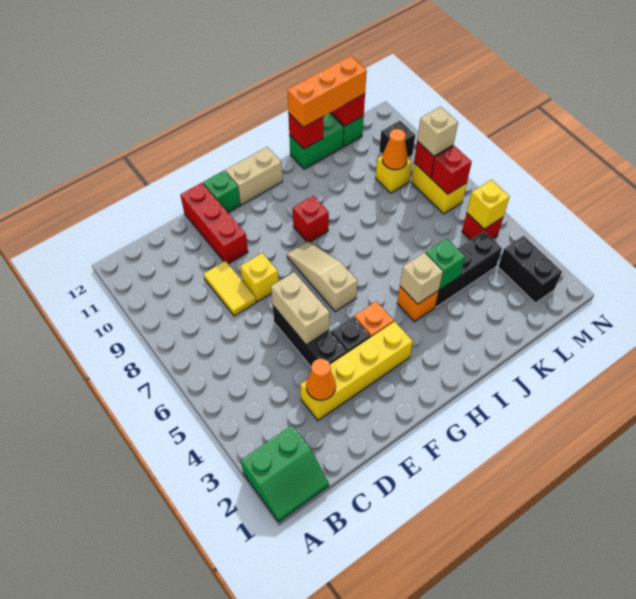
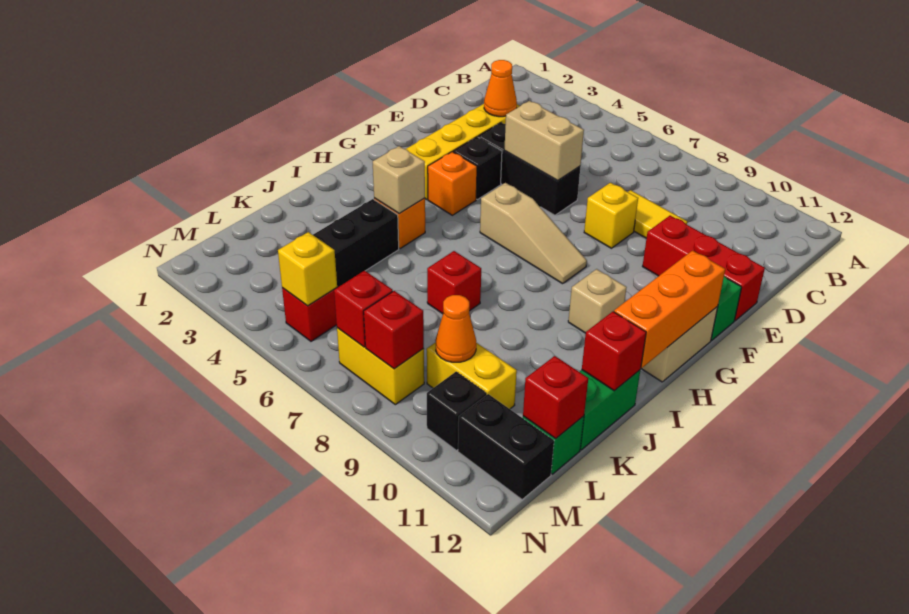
green 2x2 slope [241,426,329,522] -> none
red 1x1 brick [293,196,329,242] -> red 1x1 brick moved to [427,251,481,314]
green 1x1 brick [425,239,465,289] -> none
orange 1x3 brick [288,56,367,127] -> orange 1x3 brick moved to [614,251,725,368]
yellow 1x1 brick [376,155,412,193] -> yellow 1x2 brick [427,342,517,409]
black 1x2 brick [498,236,562,303] -> black 1x2 brick moved to [458,394,554,500]
tan 1x1 brick [417,107,458,156] -> tan 1x1 brick moved to [568,269,627,333]

